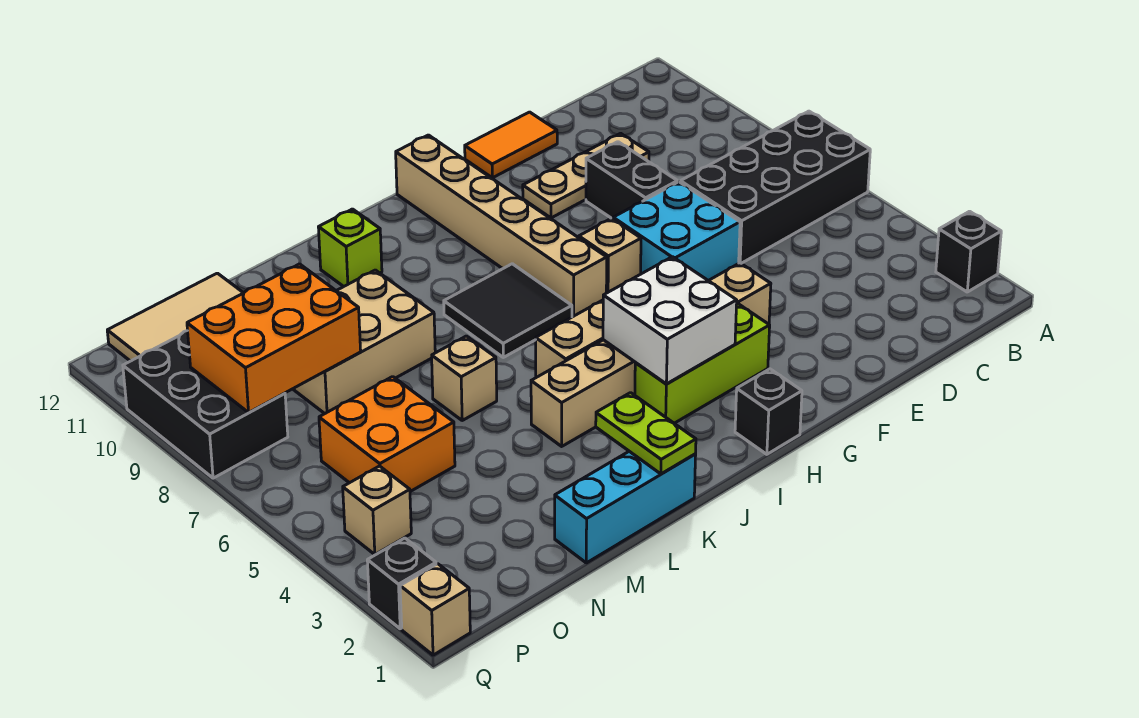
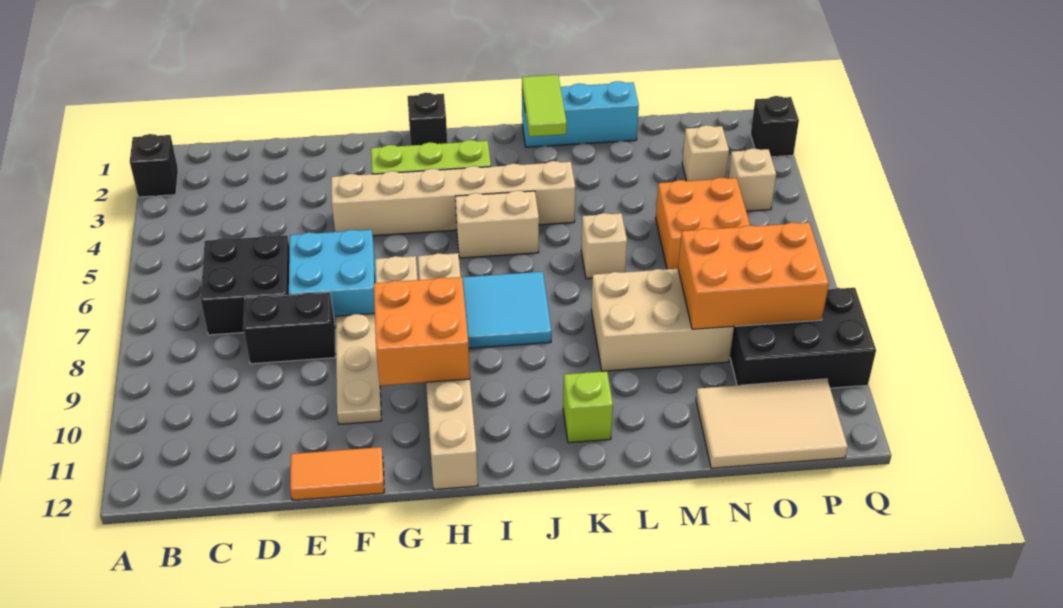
black 2x4 brick [680,111,870,263] -> black 2x2 brick [201,235,289,335]
tan 1x3 plate [523,133,649,218] -> tan 1x3 plate turned to [336,313,382,424]
black 1x2 brick [586,142,677,219] -> black 1x2 brick turned to [243,292,335,364]
none -> orange 2x2 brick [374,277,470,386]
white 2x2 brick [603,257,737,384] -> none
black 2x2 tile [444,264,572,357] -> cyan 2x2 tile [462,272,552,348]
lime 1x2 plate [596,393,696,474] -> lime 1x2 tile [522,75,567,137]
black 2x3 brick [123,331,288,478] -> black 2x3 brick turned to [730,288,876,388]
tan 1x1 brick [400,564,470,655] -> tan 1x1 brick moved to [682,125,729,181]

